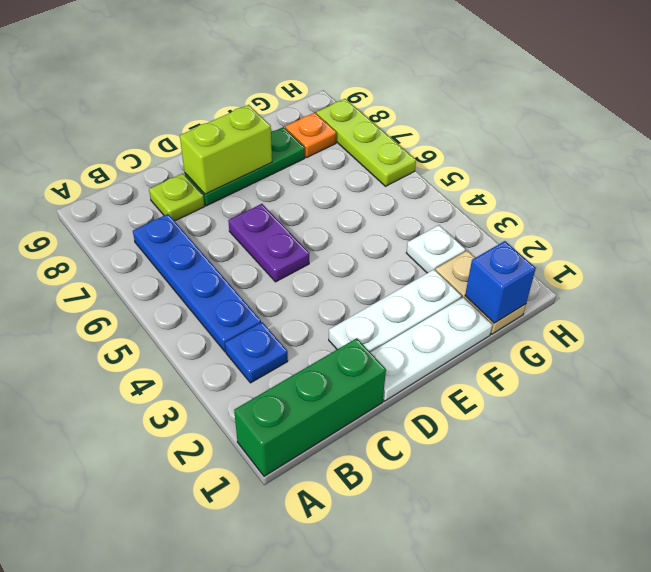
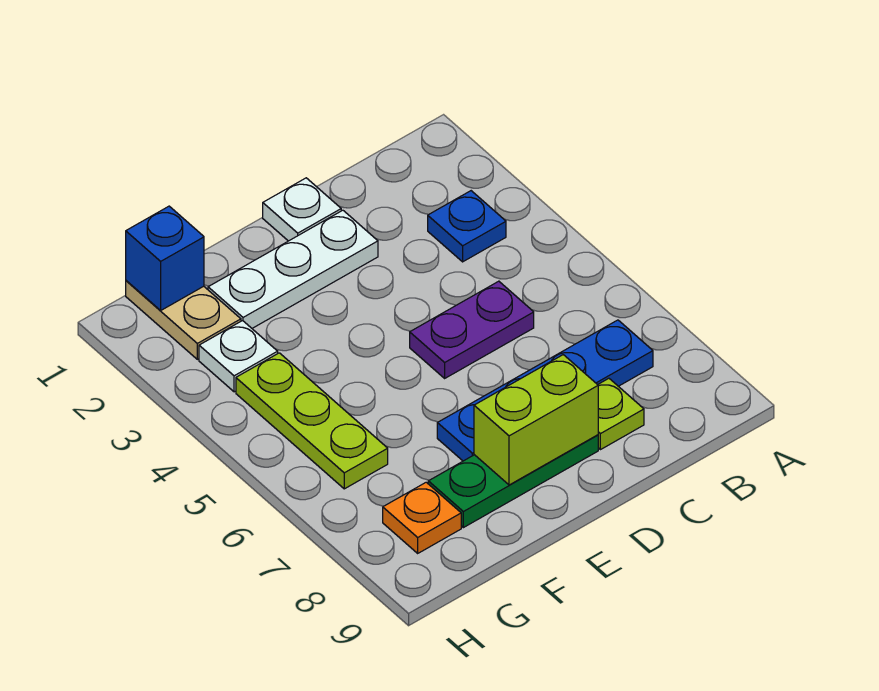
green 1x3 brick [234,338,386,476] -> none
blue 1x4 plate [133,214,261,352] -> blue 1x4 plate turned to [437,320,653,461]
white 1x3 plate [370,297,492,401] -> white 1x1 plate [263,178,341,241]
purple 1x2 plate [228,204,309,282] -> purple 1x2 plate turned to [410,281,534,378]
lime 1x3 plate [316,99,416,186] -> lime 1x3 plate moved to [236,353,388,489]

